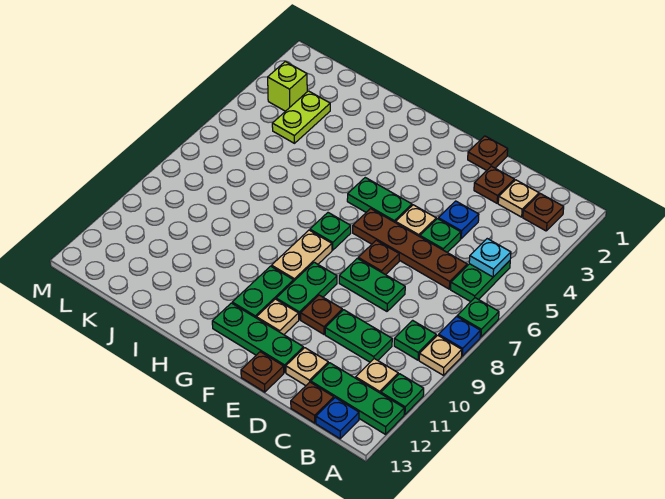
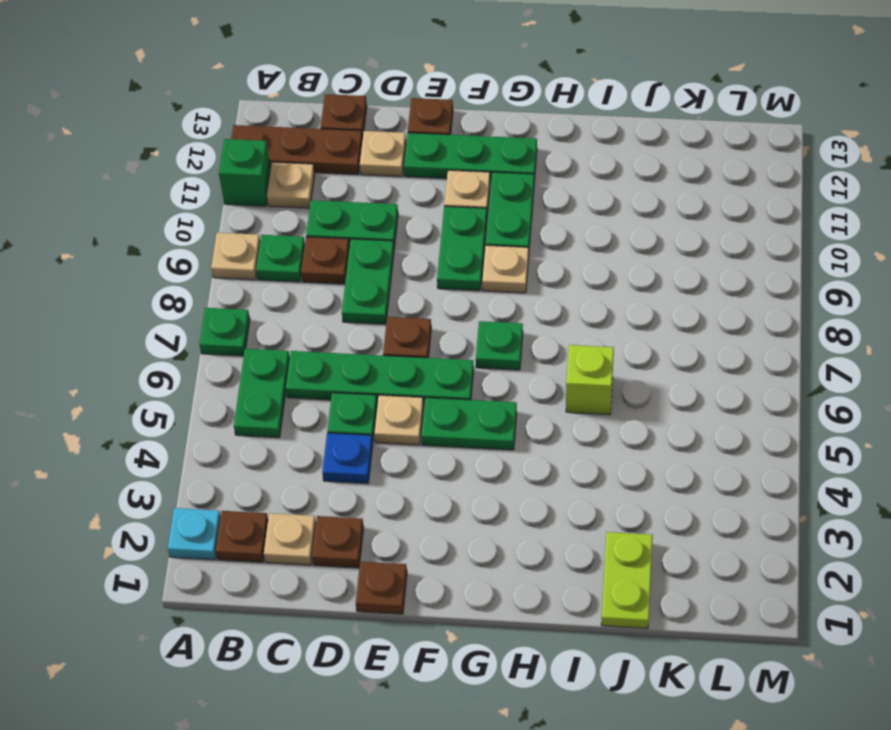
blue 1x1 plate [439,316,481,356] -> none
green 1x1 plate [381,374,424,414] -> green 1x1 brick [219,139,271,206]
green 1x3 plate [311,363,404,434] -> brown 1x3 plate [231,125,363,175]
cyan 1x1 plate [469,239,511,277] -> cyan 1x1 plate moved to [168,508,221,560]
blue 1x1 plate [316,398,359,439] -> none
brown 1x4 plate [353,209,467,289] -> green 1x4 plate [286,351,474,405]
green 1x2 plate [339,258,405,311] -> green 1x2 plate turned to [342,239,394,324]
brown 1x1 plate [301,295,342,334] -> brown 1x1 plate moved to [301,237,350,284]
tan 1x2 plate [272,230,332,281] -> tan 1x1 plate [482,245,529,293]
lime 1x2 plate [272,91,330,143] -> lime 1x2 plate moved to [601,532,653,628]
lime 1x1 brick [268,62,307,111] -> lime 1x1 brick moved to [566,345,614,415]

